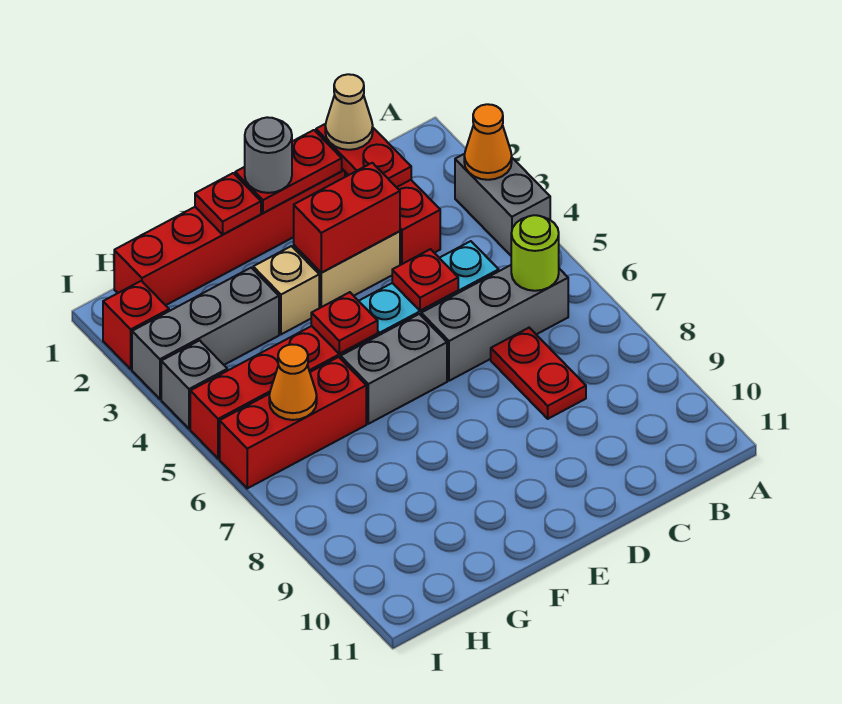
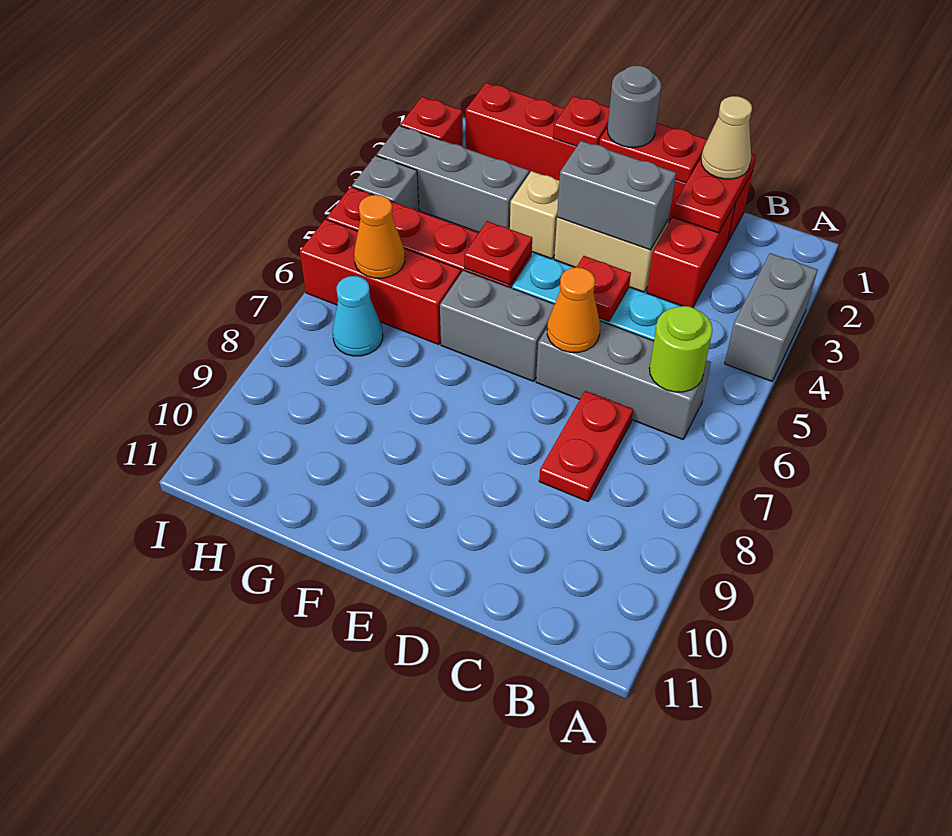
orange 1x1 cone [464,104,512,180] -> orange 1x1 cone moved to [547,267,600,352]
red 1x2 brick [294,163,400,273] -> grey 1x2 brick [557,141,676,250]
none -> cyan 1x1 cone [333,276,383,356]

